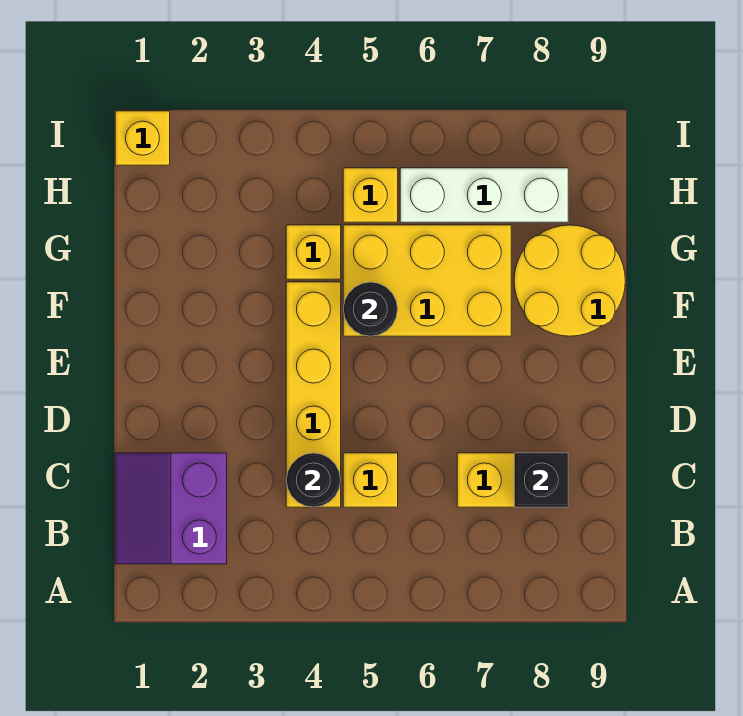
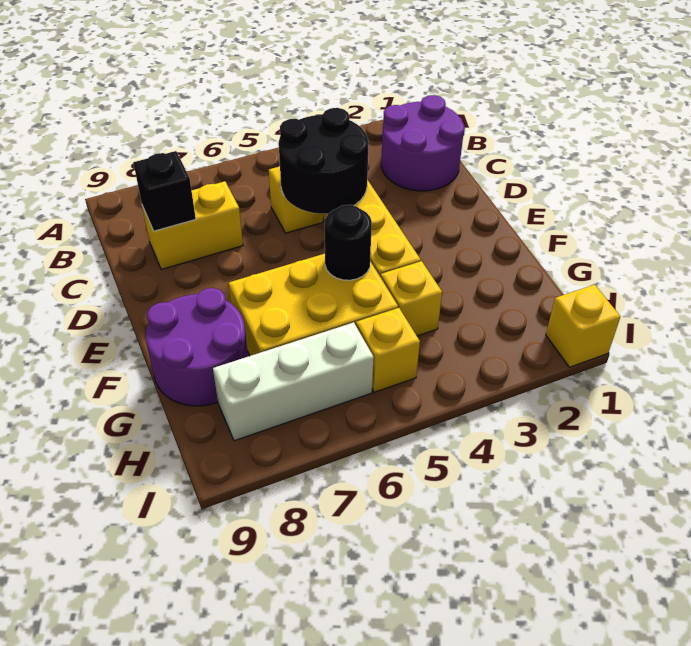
purple 2x2 slope [115,453,227,564] -> purple 2x2 round brick [381,95,465,191]
black 1x1 round brick [286,453,341,507] -> black 2x2 round brick [279,108,368,214]
yellow 2x2 round brick [514,225,625,336] -> purple 2x2 round brick [146,288,248,406]

